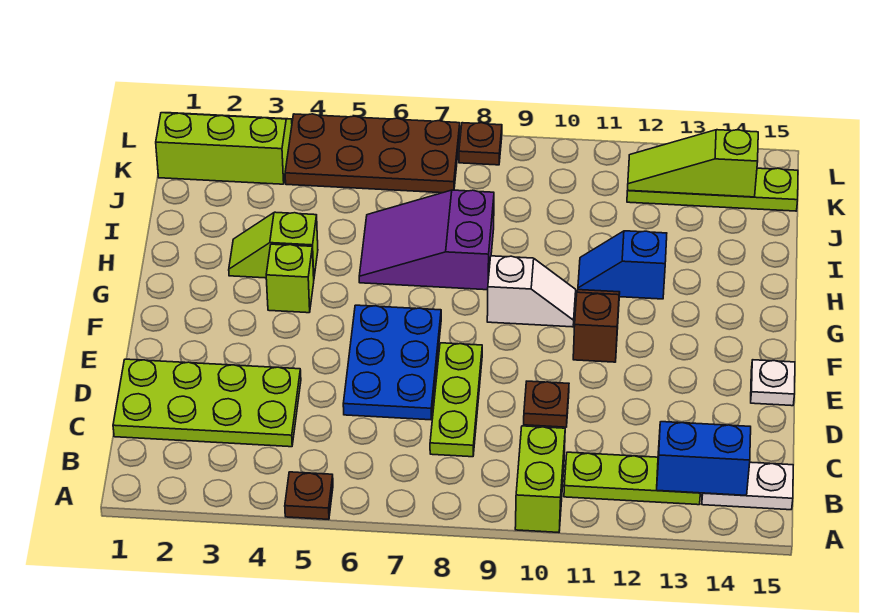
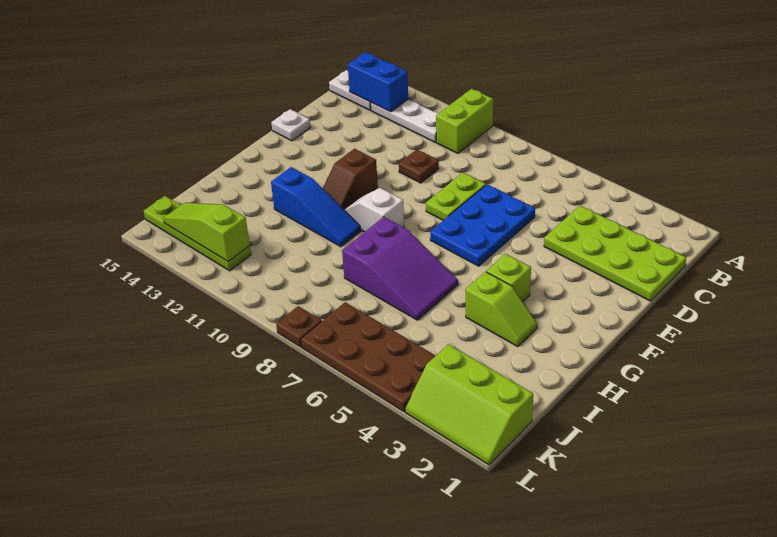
brown 1x1 plate [285,472,333,519] -> none
lime 1x3 plate [564,452,700,505] -> white 1x3 plate [371,99,439,142]
lime 1x3 plate [430,343,482,457] -> lime 1x2 plate [426,173,486,220]
blue 1x2 slope [578,231,667,299] -> blue 1x3 slope [271,167,361,247]
lime 1x3 slope [628,130,758,197] -> lime 1x3 slope turned to [163,203,250,262]

